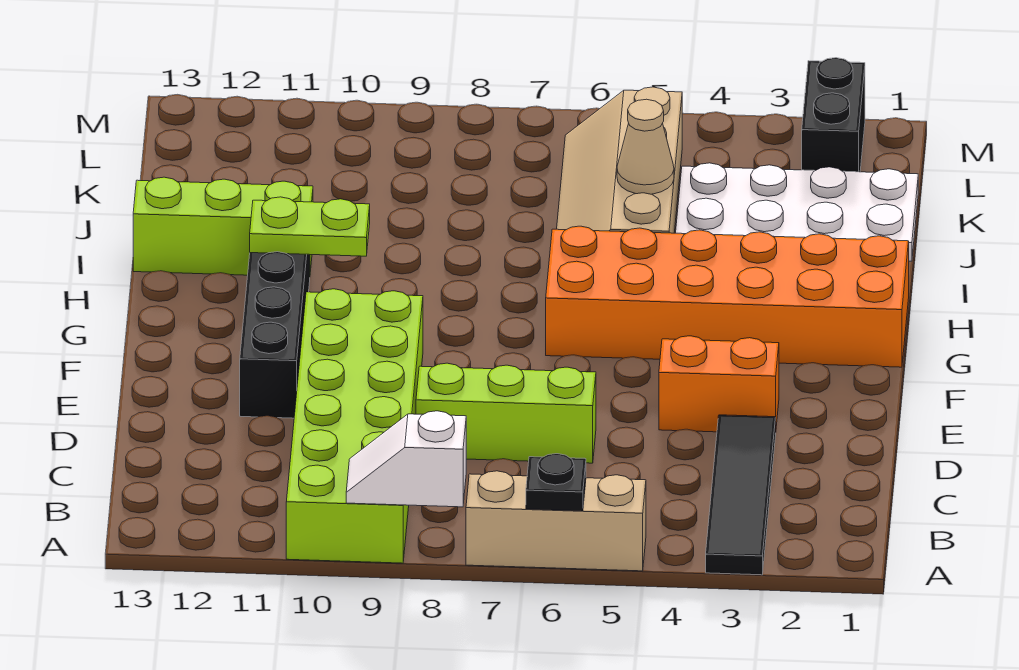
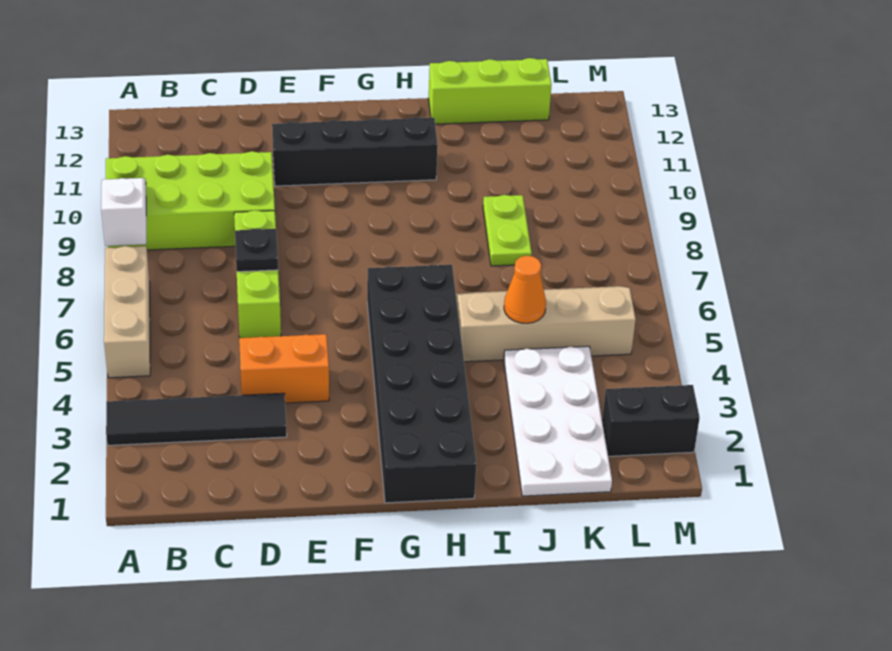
black 1x1 plate [526,454,586,511] -> black 1x1 plate moved to [235,228,278,272]
lime 2x6 brick [286,289,423,563] -> lime 2x4 brick [106,151,275,250]
orange 1x2 brick [659,336,779,432] -> orange 1x2 brick turned to [239,334,329,403]
orange 2x6 brick [546,226,909,367] -> black 2x6 brick [367,265,476,503]
lime 1x2 plate [250,197,370,256] -> lime 1x2 plate moved to [483,195,532,266]
lime 1x3 brick [133,177,313,275] -> lime 1x3 brick turned to [429,58,552,124]
tan 1x1 cone [617,99,674,194] -> orange 1x1 cone [504,256,546,323]

